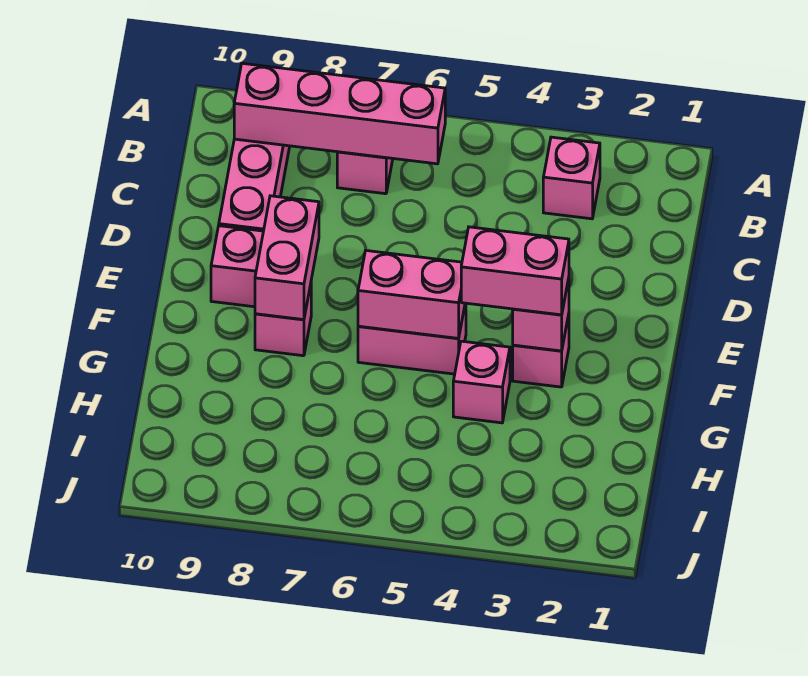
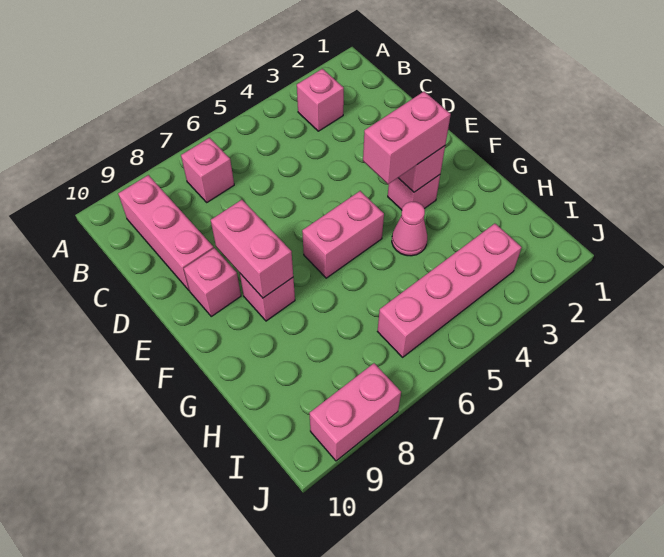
pink 1x4 brick [234,63,445,164] -> pink 1x4 brick moved to [378,224,522,357]
pink 1x2 brick [358,250,465,338] -> pink 1x2 brick moved to [309,363,401,461]
pink 1x1 brick [453,341,510,423] -> pink 1x1 cone [392,202,427,256]

